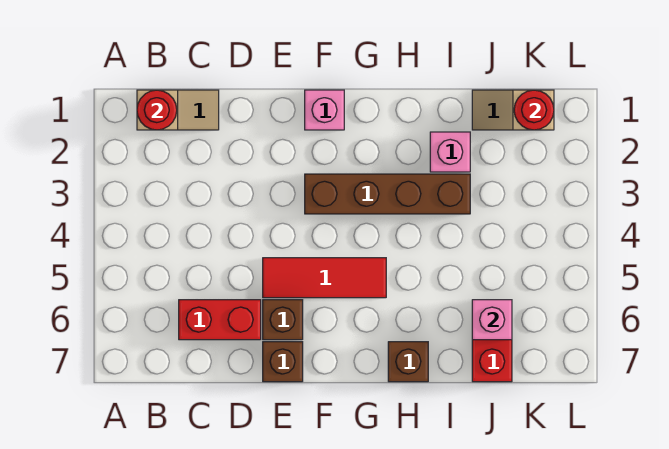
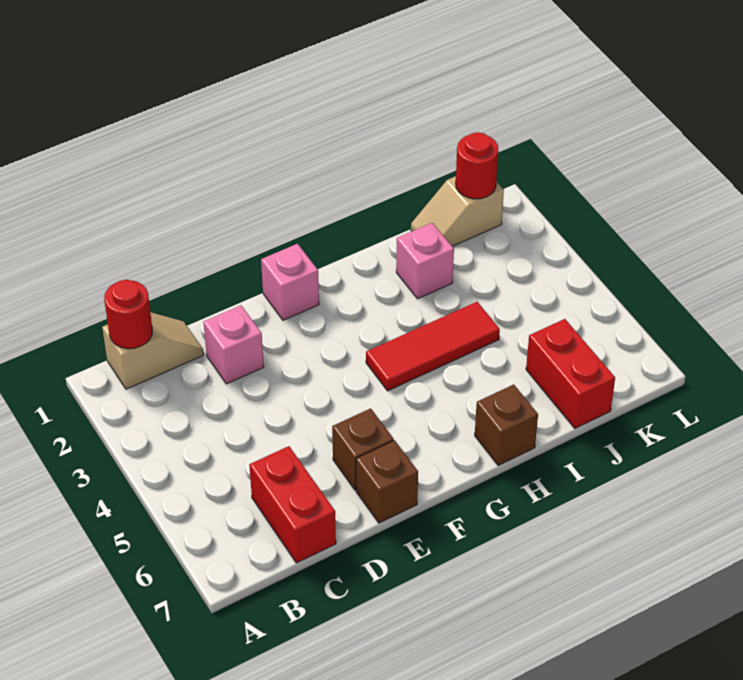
red 1x2 brick [179,300,261,340] -> red 1x2 brick turned to [249,446,336,563]
red 1x3 tile [263,258,386,298] -> red 1x3 tile moved to [366,302,500,391]
brown 1x4 brick [305,174,470,214] -> none
pink 1x1 brick [472,300,512,340] -> pink 1x1 brick moved to [203,305,264,384]

